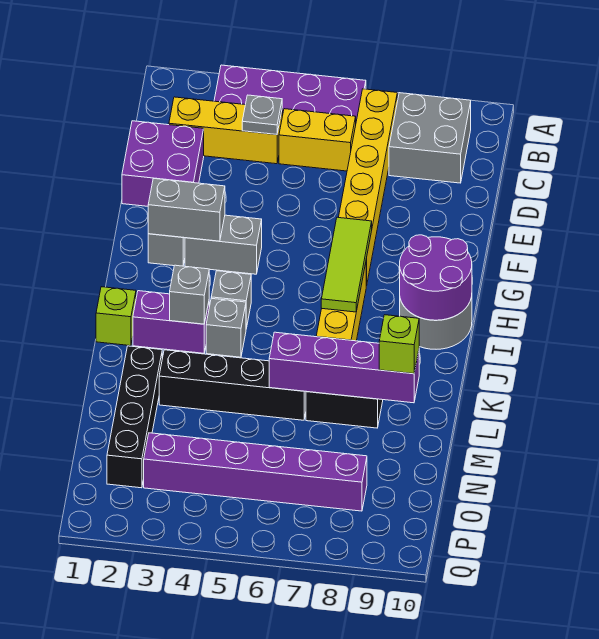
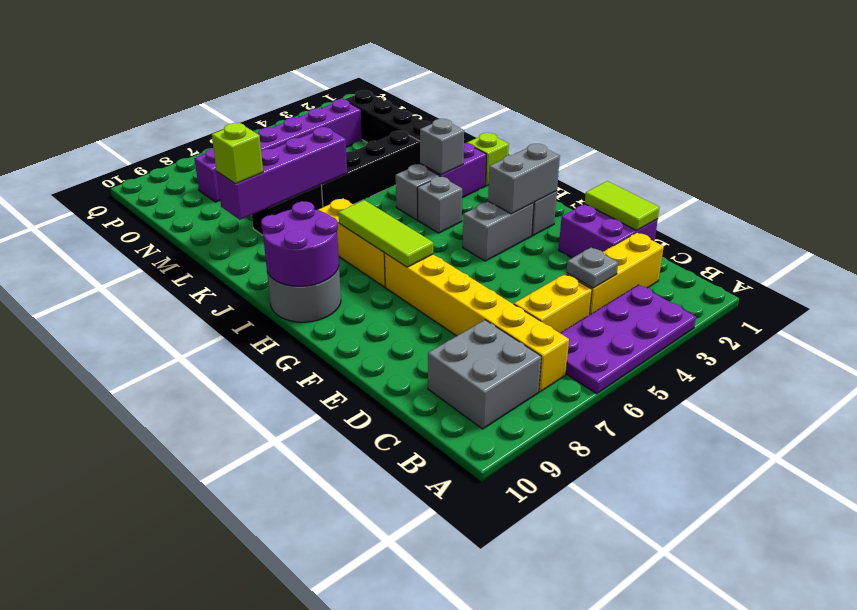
none -> lime 1x2 tile [585,181,660,230]

